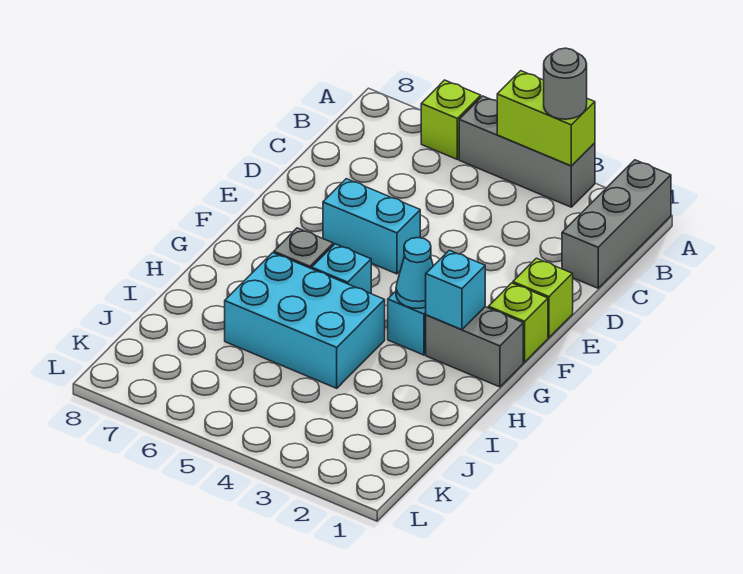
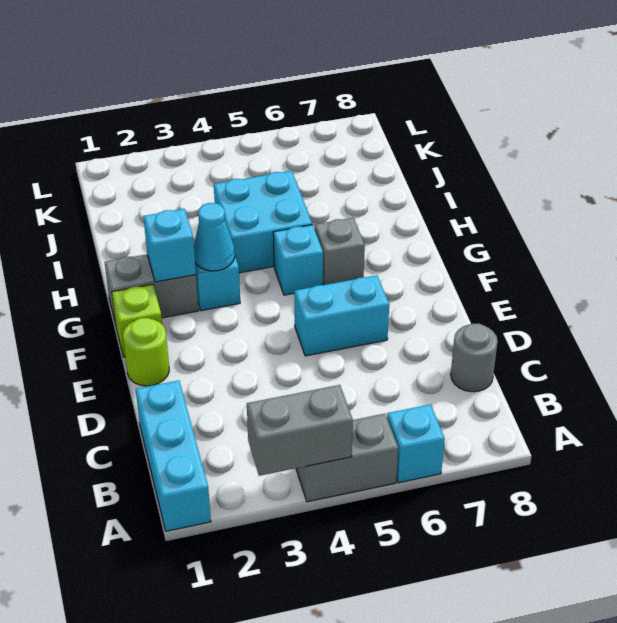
grey 1x3 brick [562,160,671,288] -> cyan 1x3 brick [136,380,211,531]
grey 1x3 brick [459,96,595,207] -> grey 1x2 brick [296,414,398,502]
lime 1x2 brick [497,71,595,166] -> grey 1x2 brick [247,385,353,476]
grey 1x1 round brick [544,48,587,119] -> grey 1x1 round brick moved to [451,324,498,392]
lime 1x1 brick [421,80,481,159] -> cyan 1x1 brick [387,404,445,483]
lime 1x1 brick [513,258,573,338] -> lime 1x1 round brick [123,318,169,386]
cyan 2x3 brick [225,253,385,388] -> cyan 2x2 brick [214,171,312,273]

